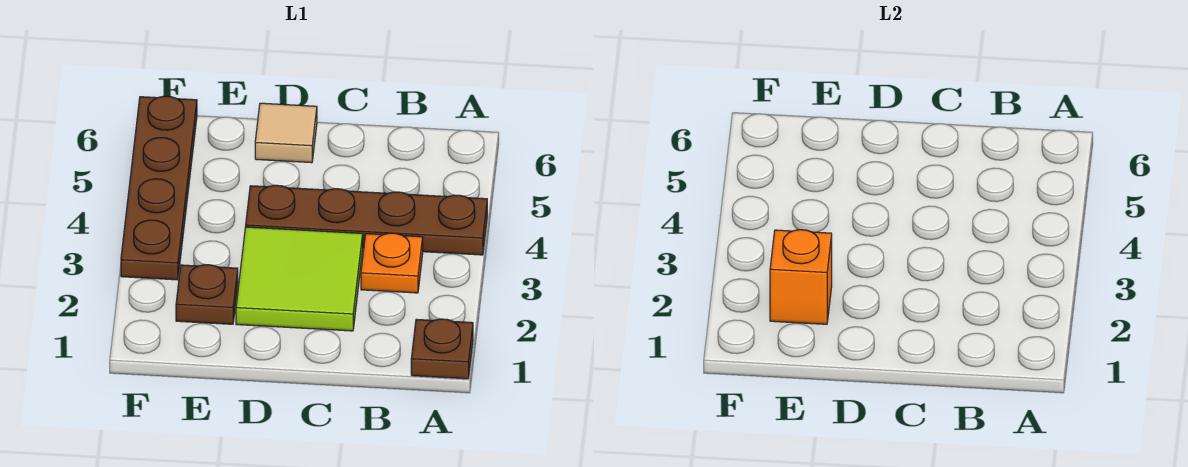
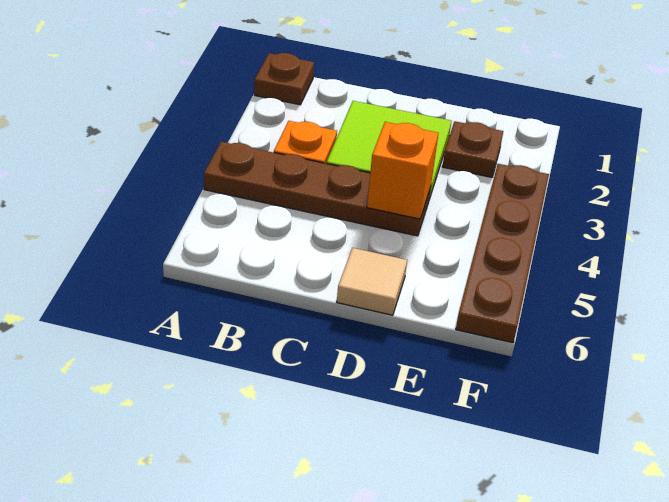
orange 1x1 brick [770,230,832,324] -> orange 1x1 brick moved to [367,122,438,219]

